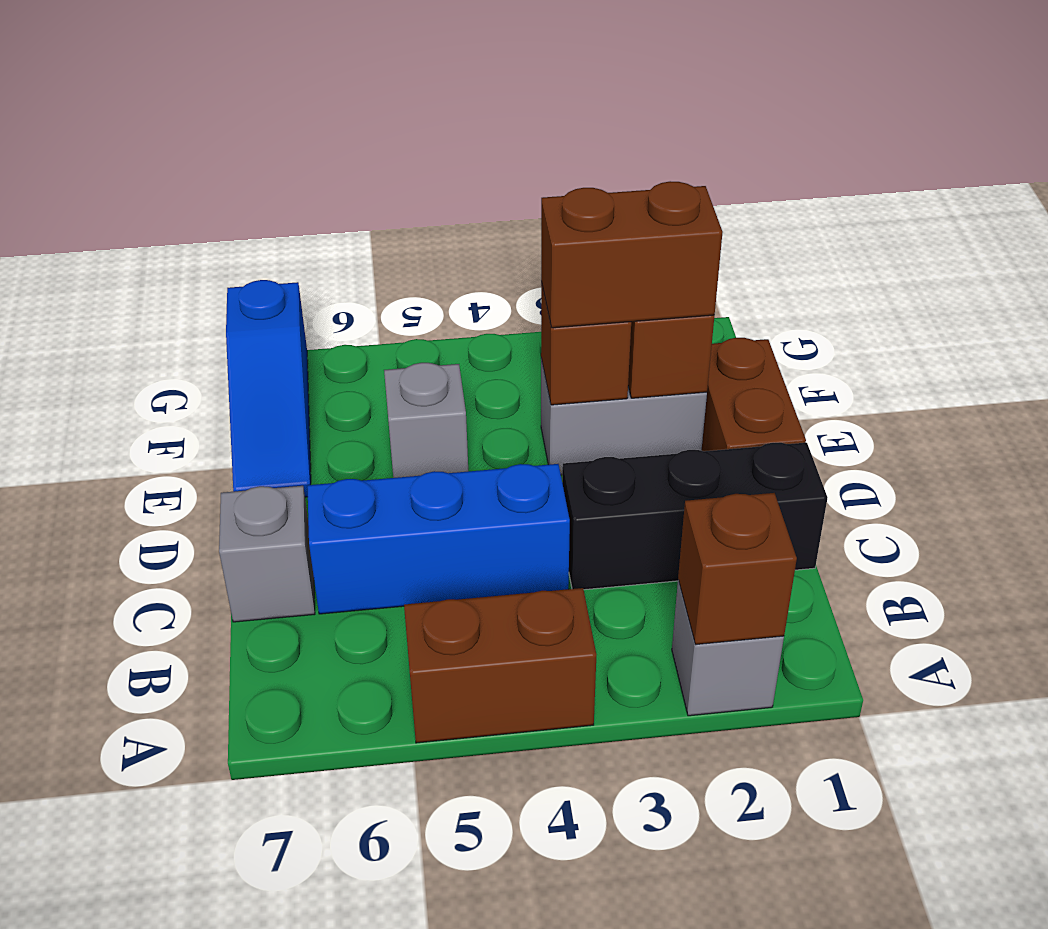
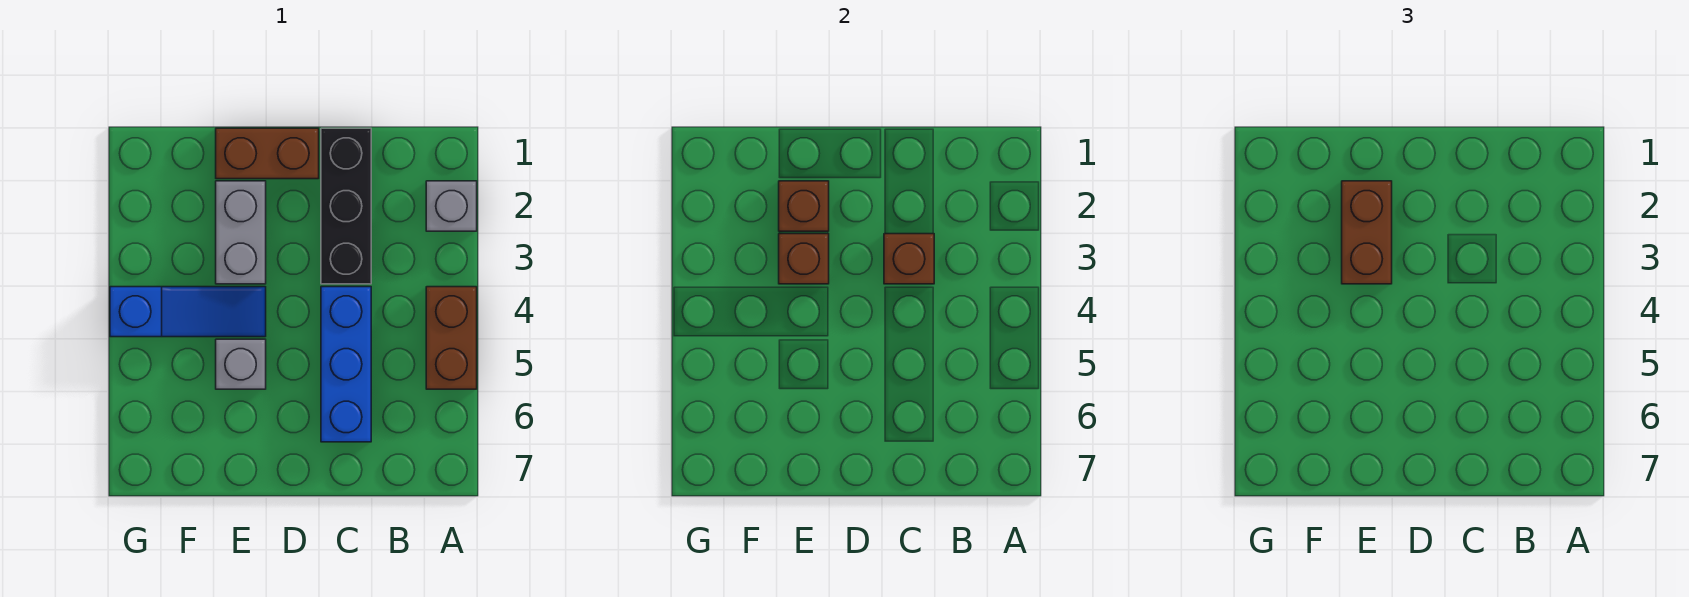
brown 1x1 brick [678,493,797,644] -> brown 1x1 brick moved to [884,234,934,284]
grey 1x1 brick [219,486,315,622] -> none
blue 1x3 slope [226,280,311,497] -> blue 1x3 slope moved to [110,287,266,337]

